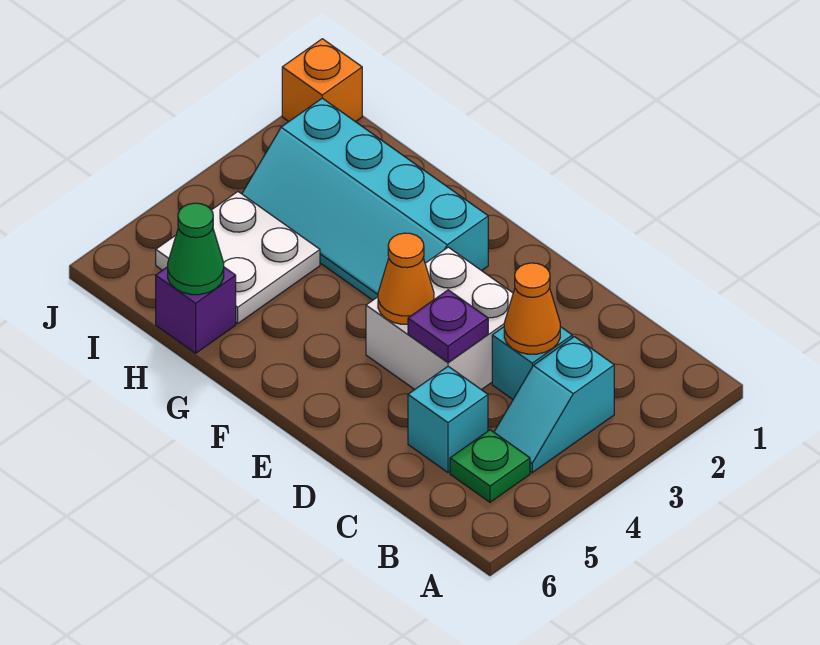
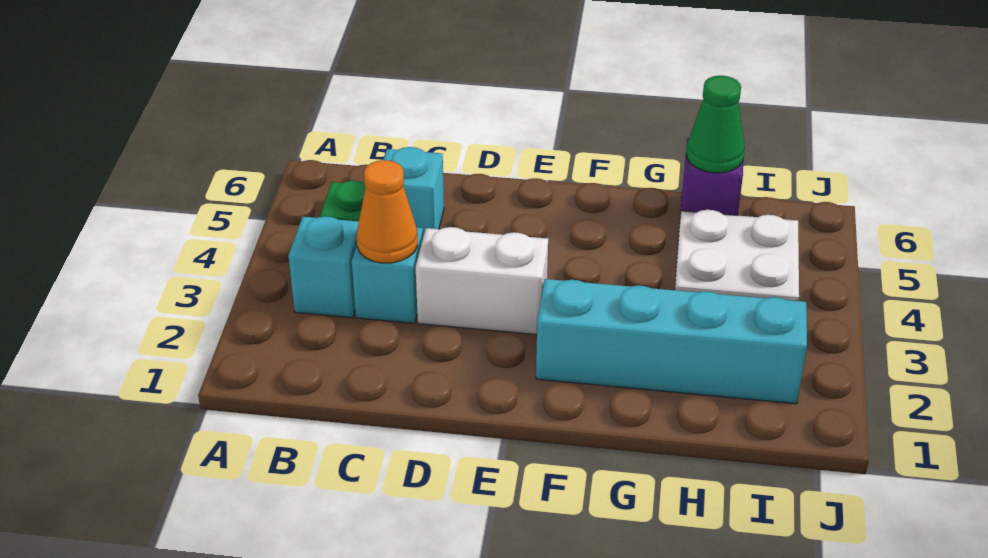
white 2x2 brick [366,247,513,390] -> white 1x2 brick [416,227,548,335]
purple 1x1 plate [408,290,488,362] -> none
orange 1x1 cone [378,233,434,324] -> none
orange 1x1 brick [282,39,362,122] -> none

